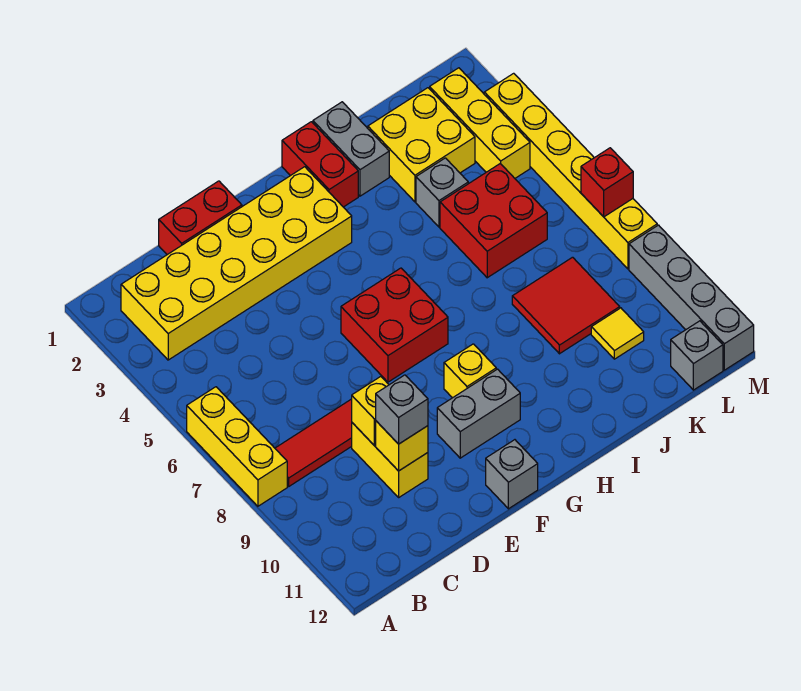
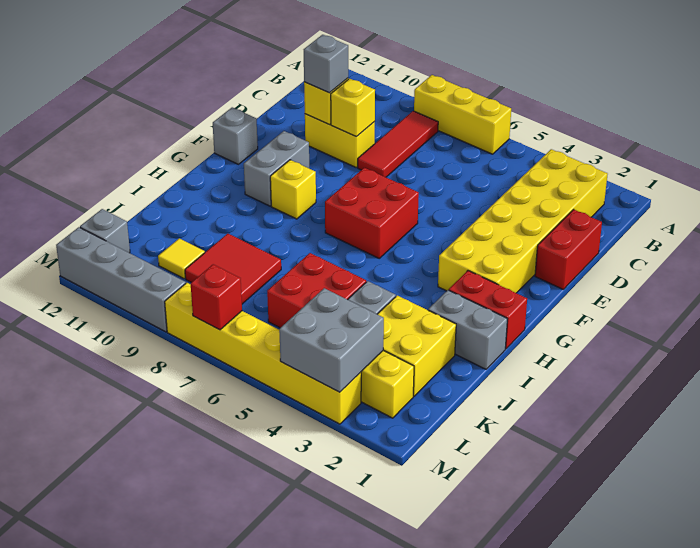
none -> grey 2x2 brick [279,288,384,392]

